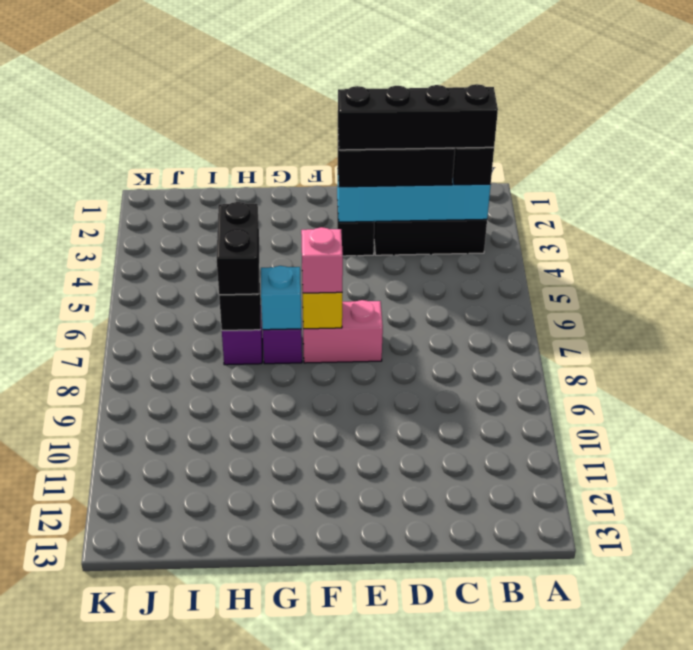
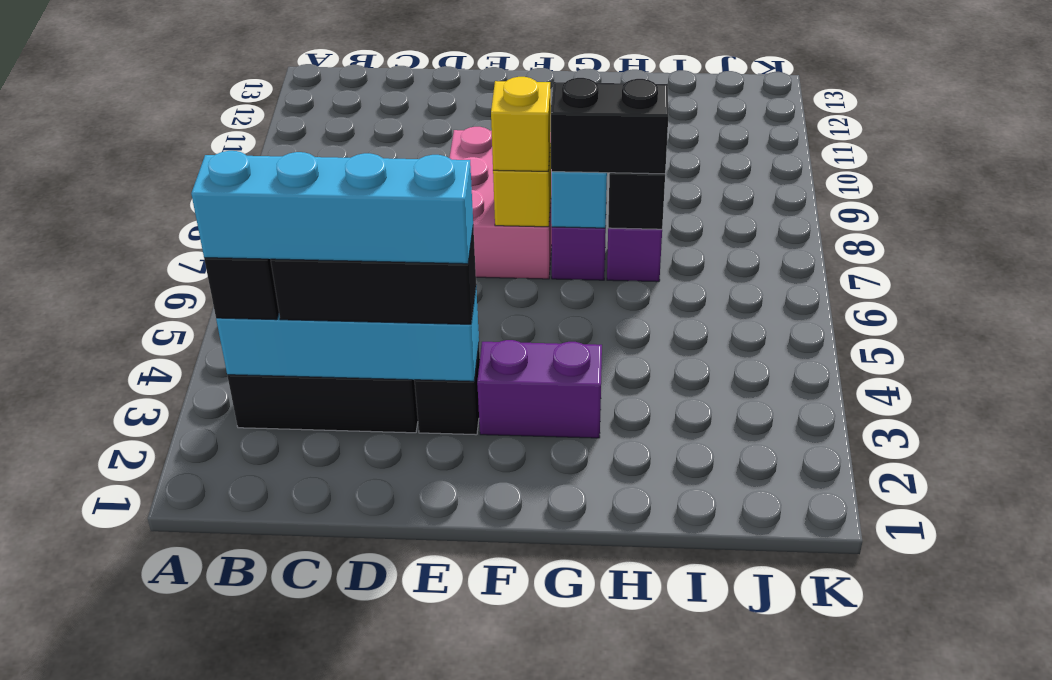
black 1x4 brick [338,84,498,150] -> cyan 1x4 brick [191,151,473,264]
pink 1x2 brick [303,300,383,363] -> pink 2x3 brick [450,127,552,279]
none -> purple 1x2 brick [477,340,602,438]
pink 1x1 brick [301,227,343,293] -> yellow 1x1 brick [491,77,551,171]
black 1x2 brick [216,202,259,295] -> black 1x2 brick turned to [551,78,668,174]

